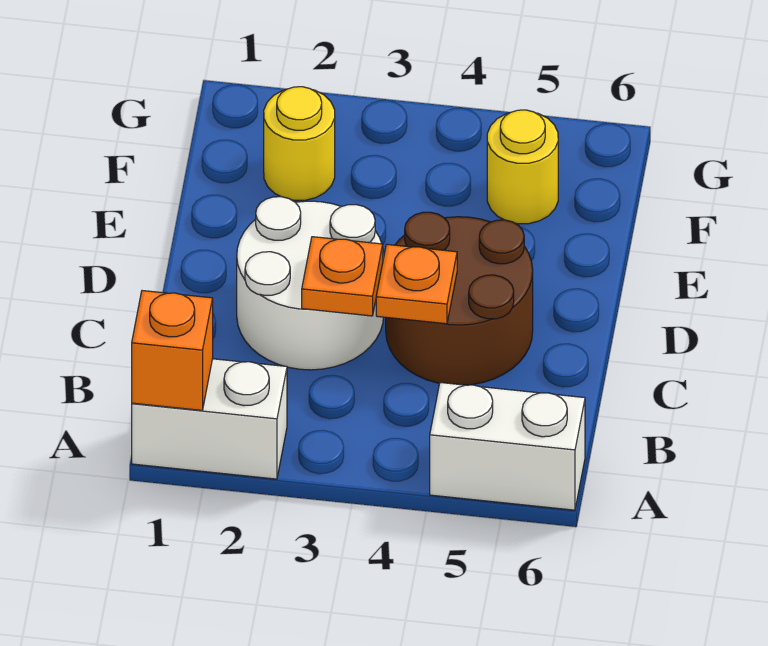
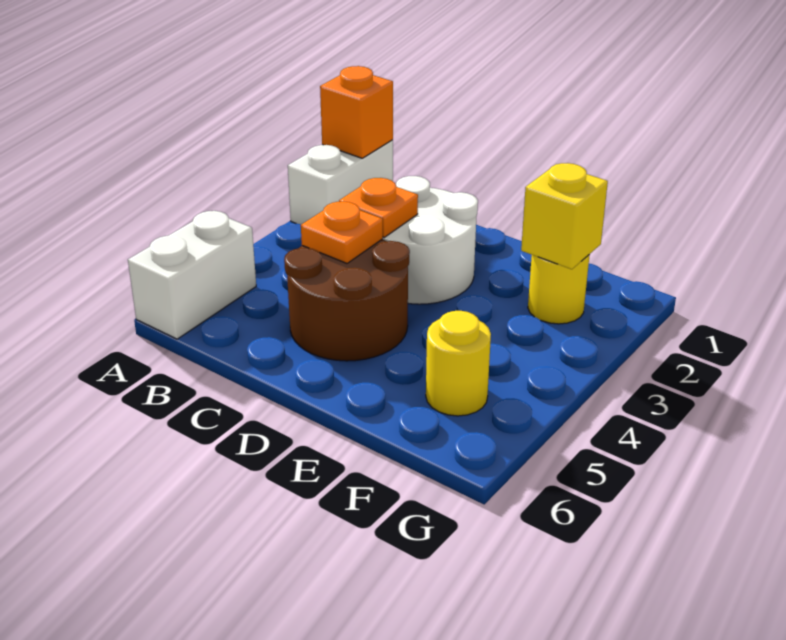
none -> yellow 1x1 brick [521,163,608,269]

